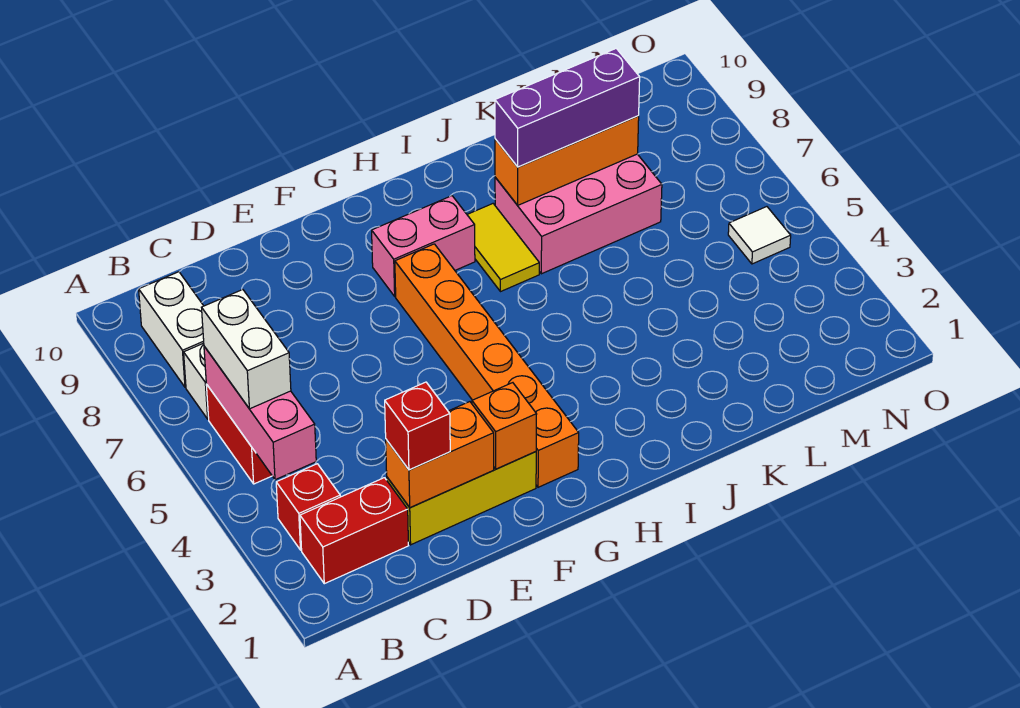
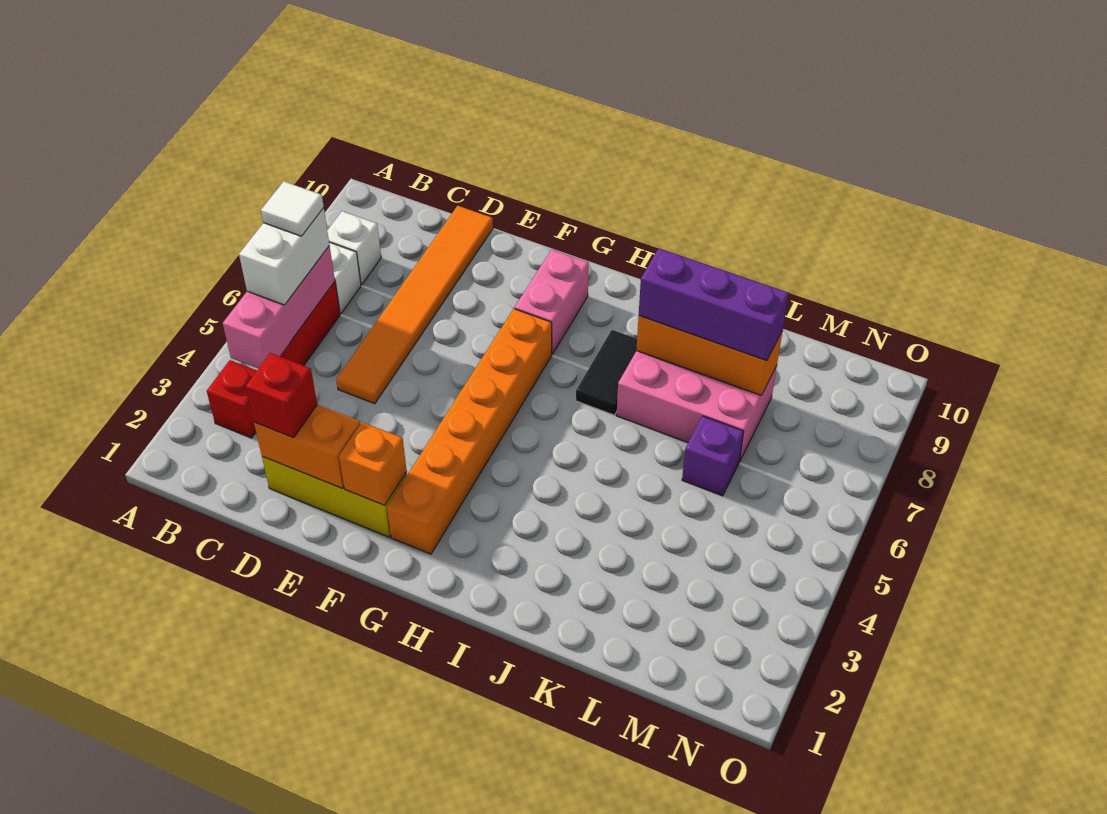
red 1x2 brick [300,478,408,584] -> none
white 1x2 brick [139,272,204,387] -> white 1x1 brick [327,211,381,284]
none -> orange 1x6 tile [336,206,493,404]
pink 1x2 brick [372,196,475,296] -> pink 1x2 brick turned to [514,249,589,354]
yellow 1x2 tile [467,204,539,292] -> black 1x2 tile [576,330,637,415]
none -> purple 1x1 brick [682,416,744,496]
white 1x1 tile [728,207,791,264] -> white 1x1 tile moved to [261,182,324,236]

